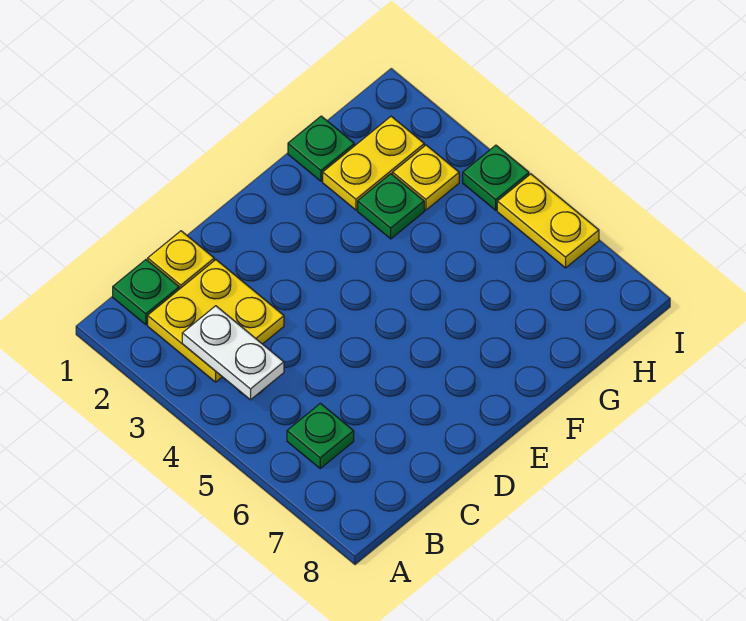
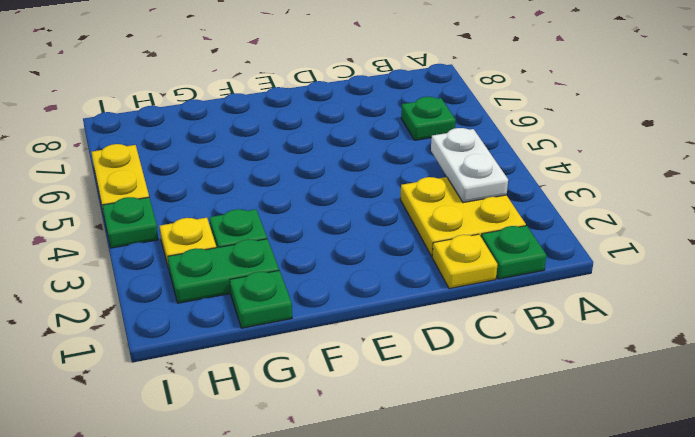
yellow 1x2 plate [323,116,424,210] -> green 1x2 plate [168,239,279,303]

